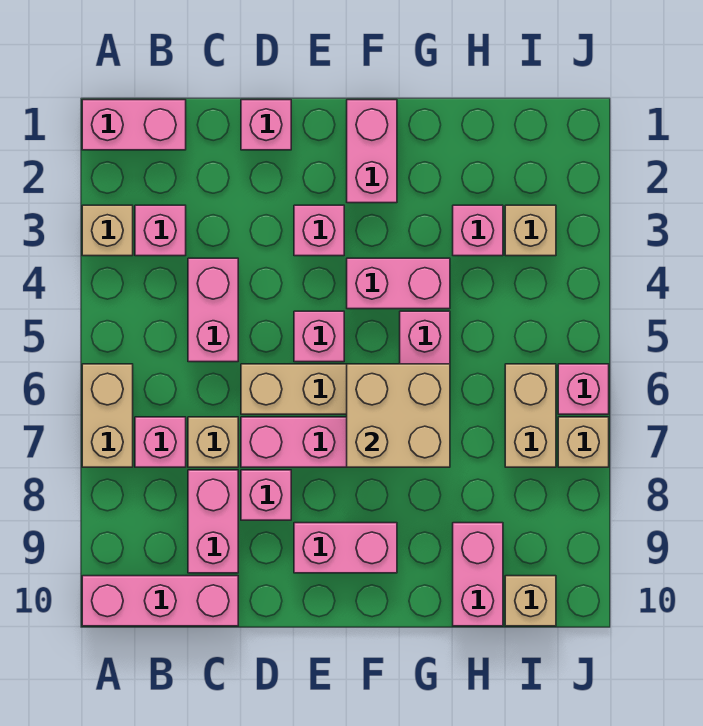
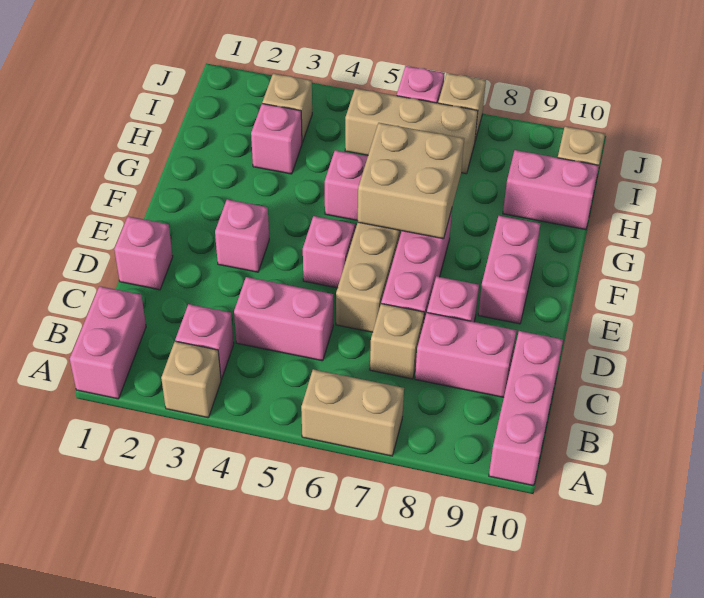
pink 1x1 brick [135,417,186,467] -> none
pink 1x2 brick [347,100,397,203] -> none
pink 1x2 brick [347,258,450,309] -> none
tan 1x2 brick [505,364,556,467] -> tan 1x3 brick [345,88,478,174]

